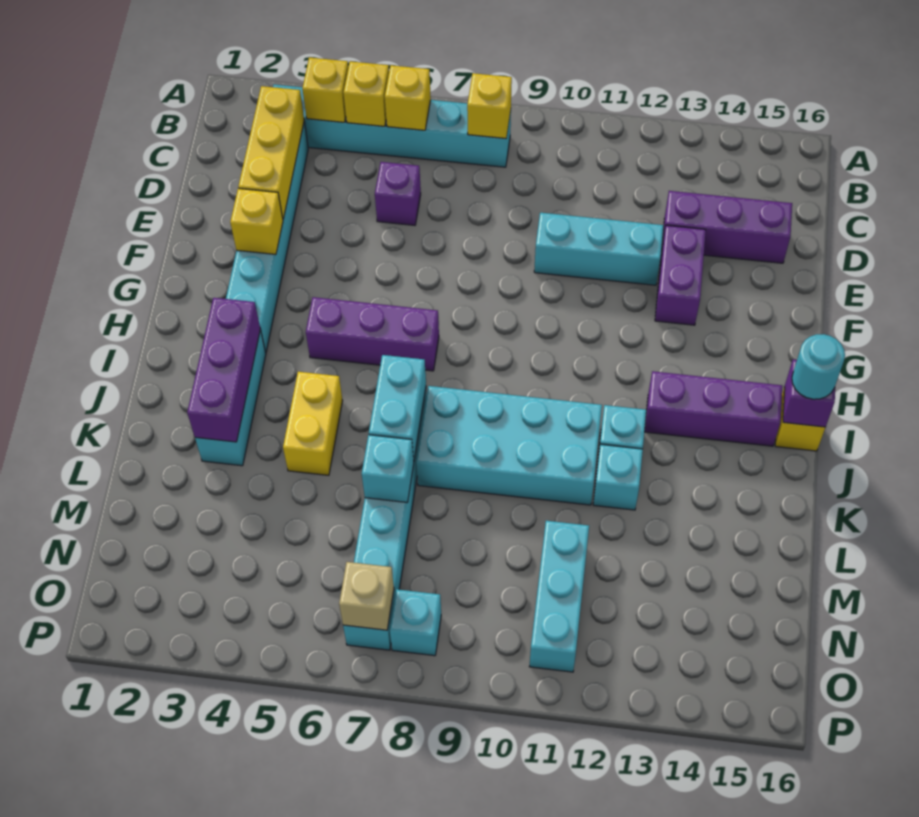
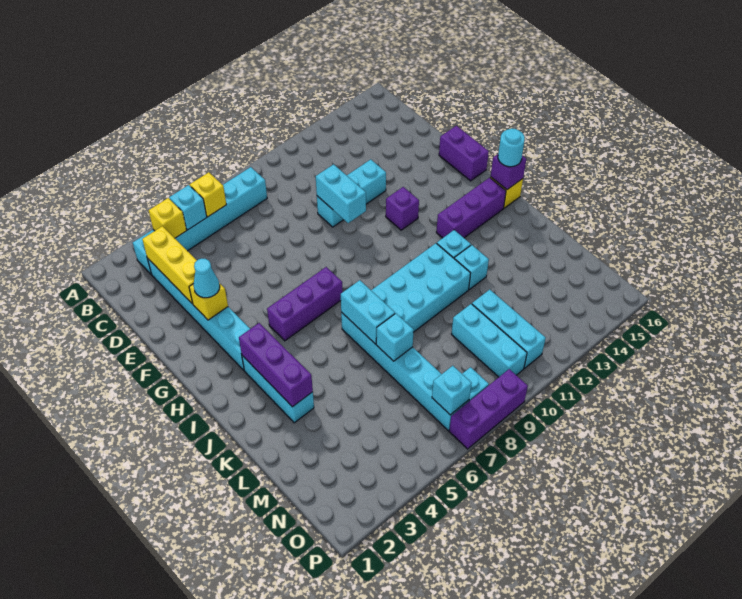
yellow 1x1 brick [344,61,389,126] -> cyan 1x1 brick [169,185,207,230]
yellow 1x1 brick [467,73,512,138] -> none
purple 1x1 brick [375,162,421,225] -> purple 1x1 brick moved to [386,187,419,230]
purple 1x3 brick [662,191,792,263] -> purple 1x3 brick moved to [449,369,528,449]
none -> cyan 1x2 brick [316,164,366,223]
purple 1x2 brick [655,225,706,325] -> purple 1x2 brick moved to [439,126,489,181]
none -> cyan 1x1 cone [193,259,220,298]
yellow 1x2 brick [283,372,343,475] -> none
none -> cyan 1x3 brick [451,304,527,377]
tan 1x1 brick [339,562,394,630] -> cyan 1x1 brick [432,366,472,415]

